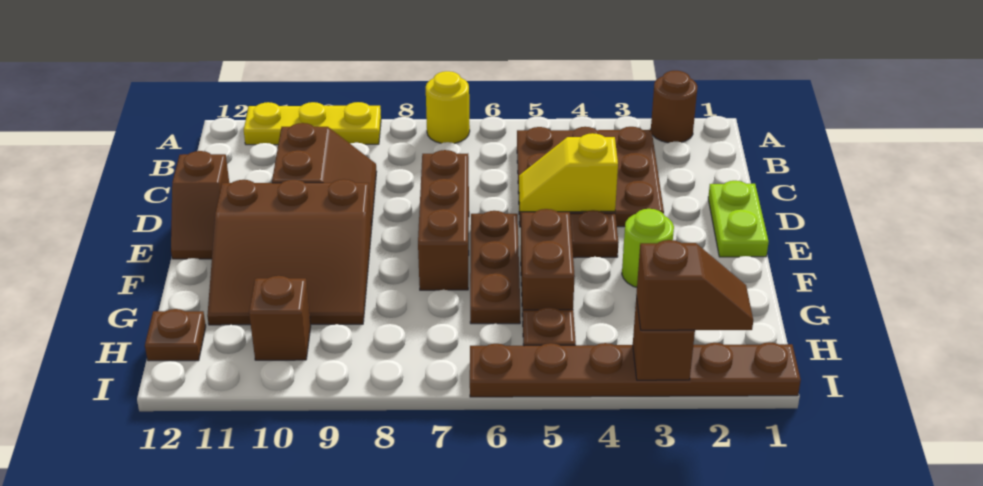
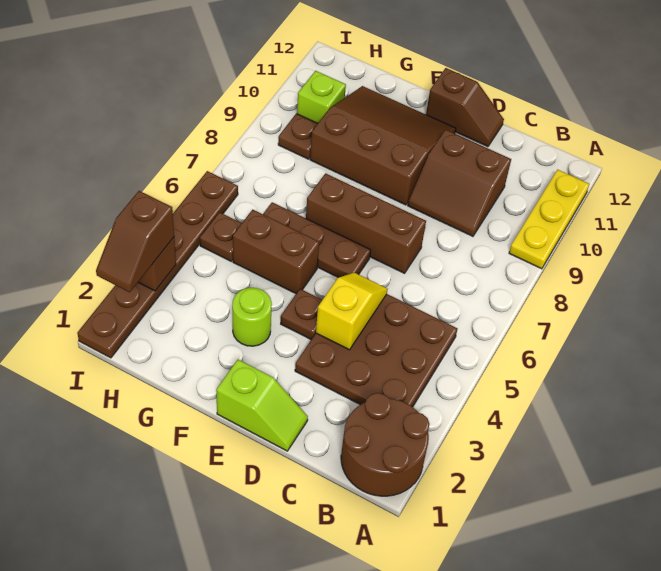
brown 1x1 round brick [651,71,697,143] -> brown 2x2 round brick [341,393,429,496]
yellow 1x1 round brick [426,71,470,143] -> none
lime 1x2 plate [708,181,769,257] -> lime 1x2 slope [216,360,308,451]
brown 1x2 slope [171,151,229,259] -> brown 1x2 slope turned to [426,68,504,147]
brown 3x3 slope [207,179,372,325] -> brown 3x3 slope turned to [310,86,456,205]
brown 1x1 brick [249,276,311,360] -> lime 1x1 brick [297,71,346,123]
brown 1x1 plate [145,309,206,361] -> brown 1x1 plate moved to [278,114,318,159]

